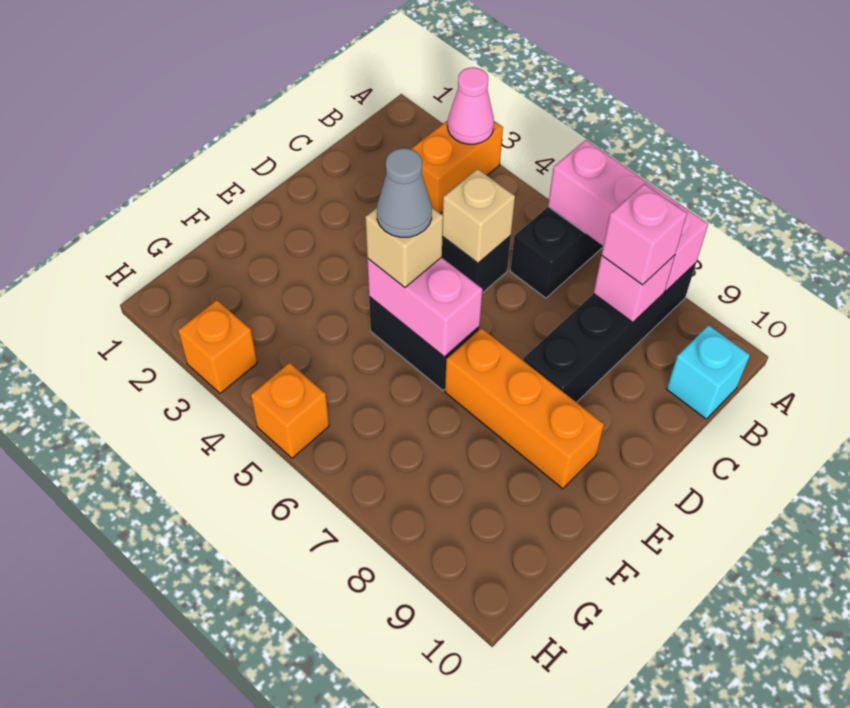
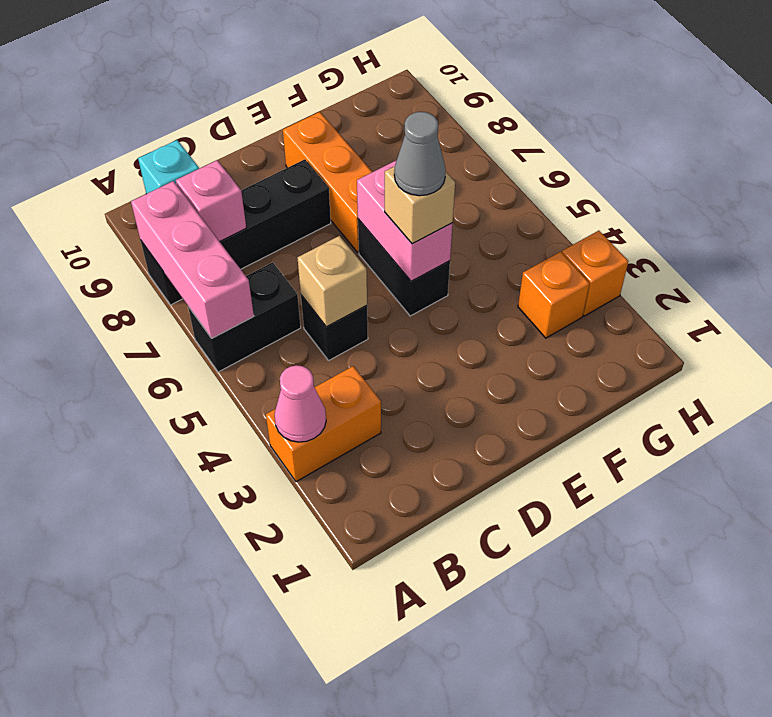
pink 1x1 brick [601,184,687,285] -> none
orange 1x1 brick [251,363,329,458] -> orange 1x1 brick moved to [518,252,590,338]

